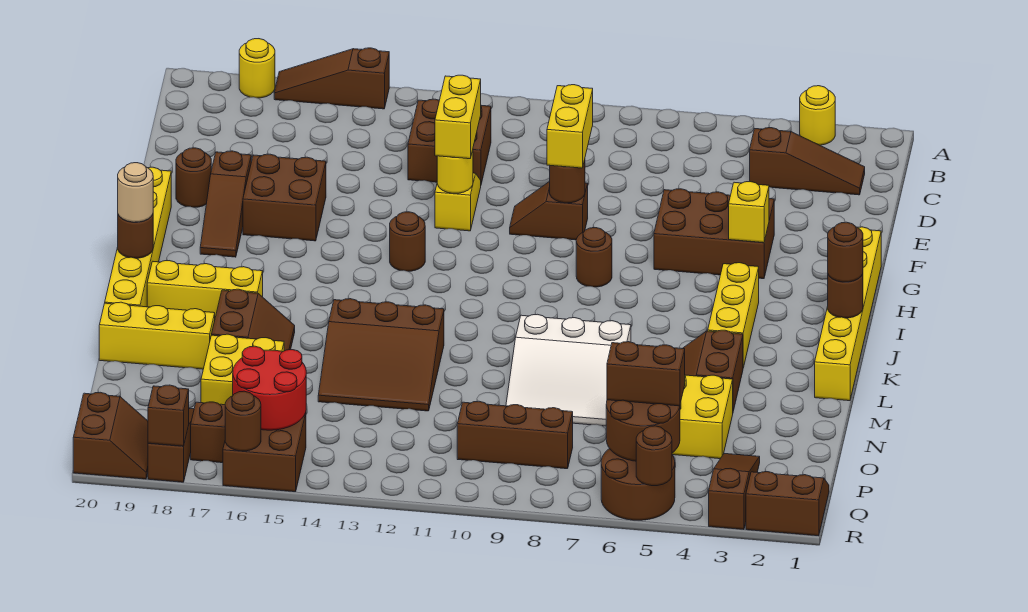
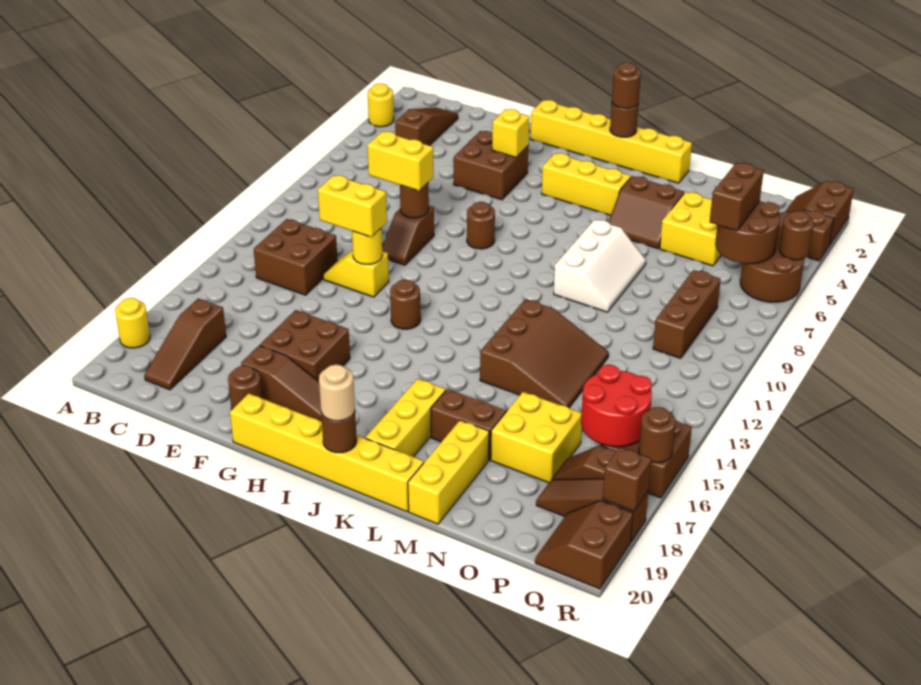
brown 1x3 slope [274,48,389,109] -> brown 1x3 slope moved to [144,298,226,390]
brown 2x3 brick [654,189,774,279] -> brown 2x2 brick [454,131,528,200]
white 3x3 slope [506,314,631,426] -> white 2x3 slope [554,220,646,312]
brown 2x2 slope [73,392,148,479] -> brown 2x2 slope turned to [535,501,633,589]

